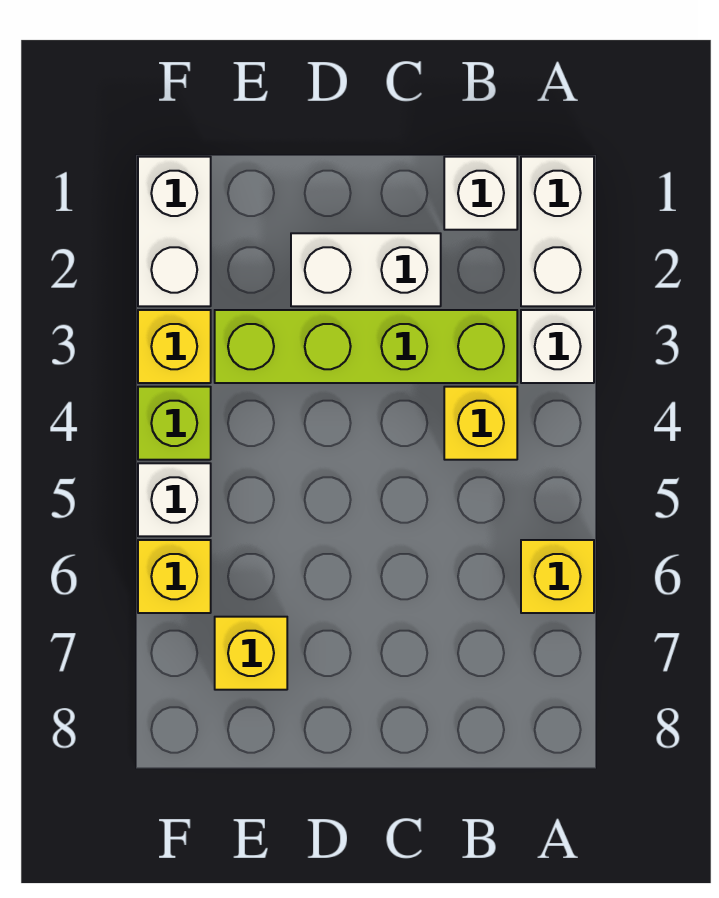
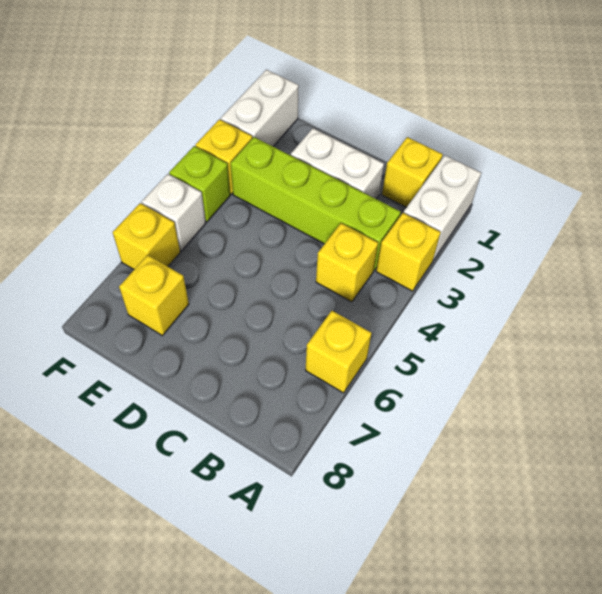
white 1x1 brick [521,310,594,383] -> yellow 1x1 brick [376,213,441,291]
white 1x1 brick [444,157,517,230] -> yellow 1x1 brick [382,137,443,207]

